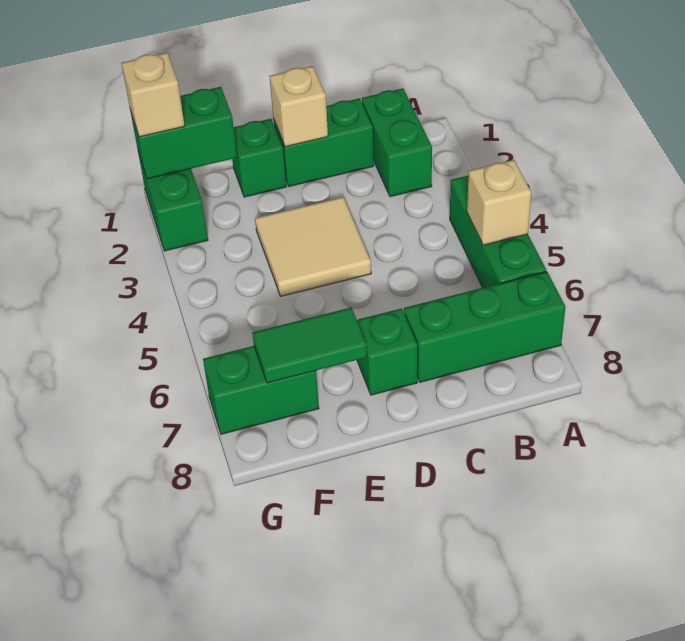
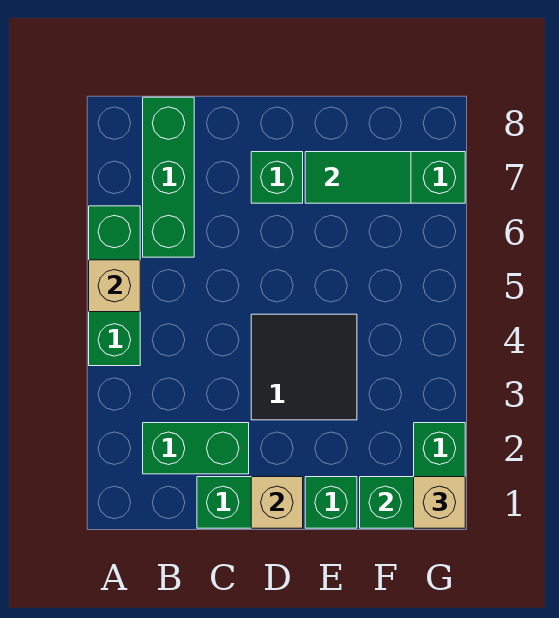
green 1x3 brick [404,272,566,382] -> green 1x3 brick turned to [143,97,194,257]
green 1x2 brick [362,88,432,197] -> green 1x2 brick turned to [143,423,249,474]
tan 2x2 tile [255,197,371,296] -> black 2x2 tile [251,314,357,420]

